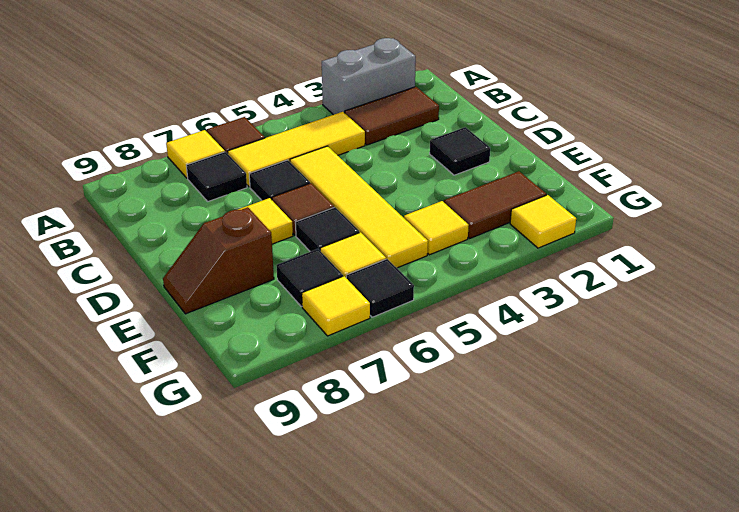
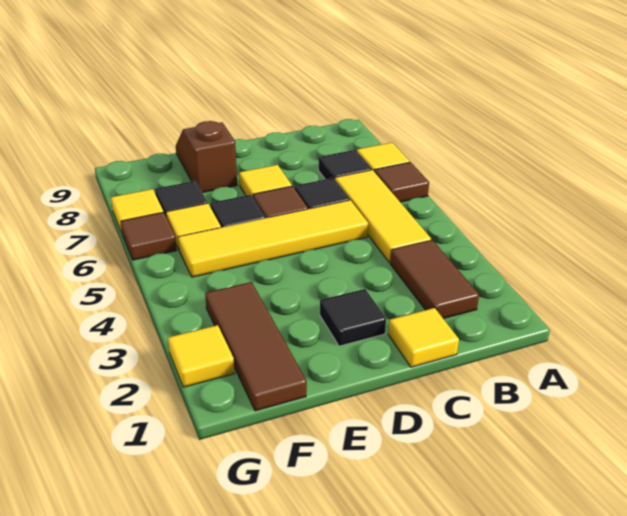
grey 1x2 brick [322,38,416,115] -> none
brown 1x2 tile [444,171,546,238] -> brown 1x3 tile [205,282,307,411]
yellow 1x1 tile [404,201,469,255] -> yellow 1x1 tile moved to [388,308,459,367]
black 1x1 tile [346,259,414,317] -> brown 1x1 tile [121,212,177,260]

